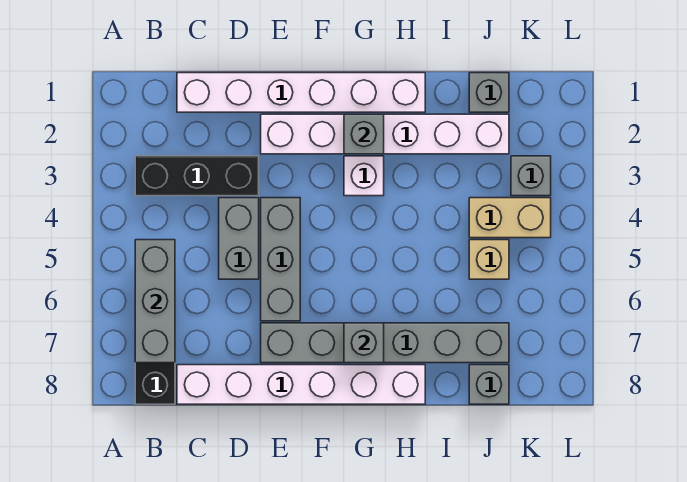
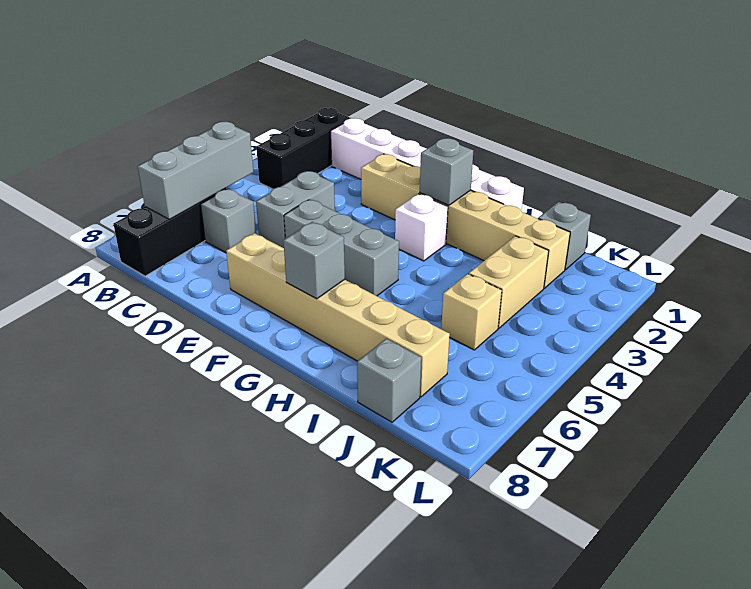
black 1x3 brick [135,156,259,196] -> black 1x3 brick turned to [256,108,350,189]
white 1x6 brick [177,365,425,404] -> none
white 1x6 brick [261,114,509,154] -> tan 1x6 brick [361,154,570,288]
grey 1x3 brick [261,198,300,321] -> grey 1x3 brick turned to [284,199,399,296]
grey 1x6 brick [261,323,509,363] -> tan 1x6 brick [226,233,450,397]
tan 1x2 brick [469,198,551,238] -> tan 1x2 brick turned to [469,236,549,328]
grey 1x1 brick [511,156,551,196] -> grey 1x1 brick moved to [201,189,256,253]

